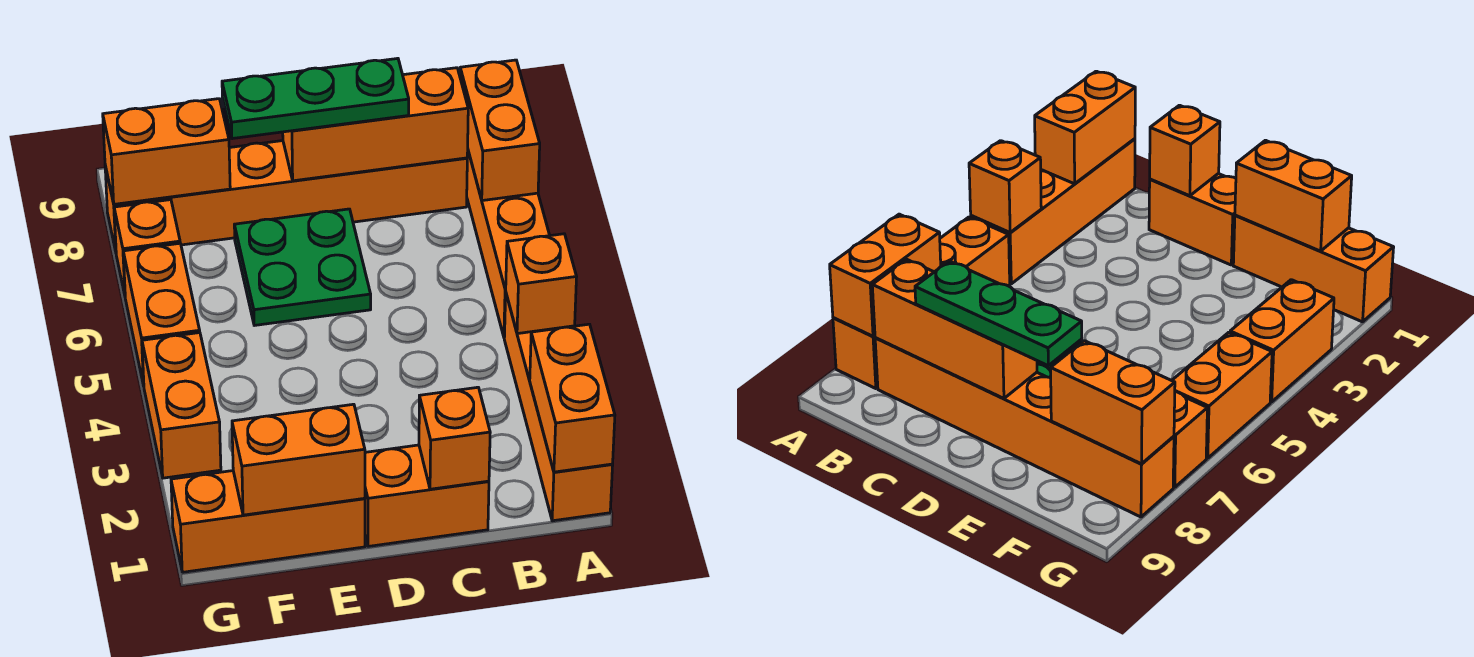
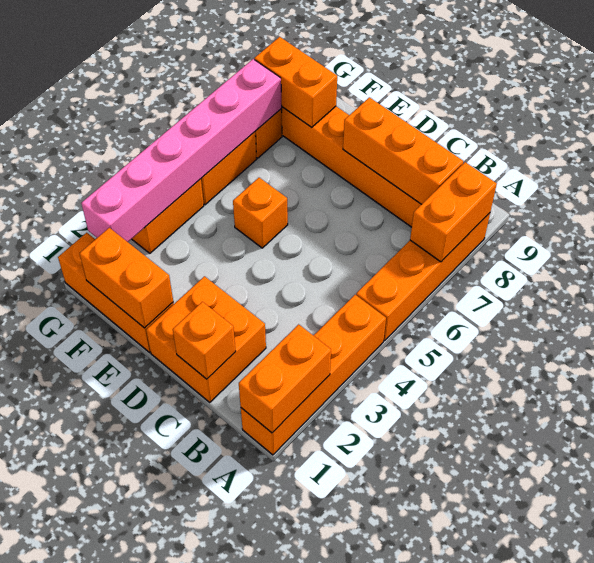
orange 1x1 brick [506,234,576,334] -> orange 1x1 brick moved to [233,178,288,248]
orange 1x2 brick [365,445,489,546] -> orange 2x2 brick [146,276,266,402]
green 1x3 plate [222,58,409,139] -> none
green 2x2 plate [234,209,371,326] -> none
none -> pink 1x6 brick [81,59,282,242]

